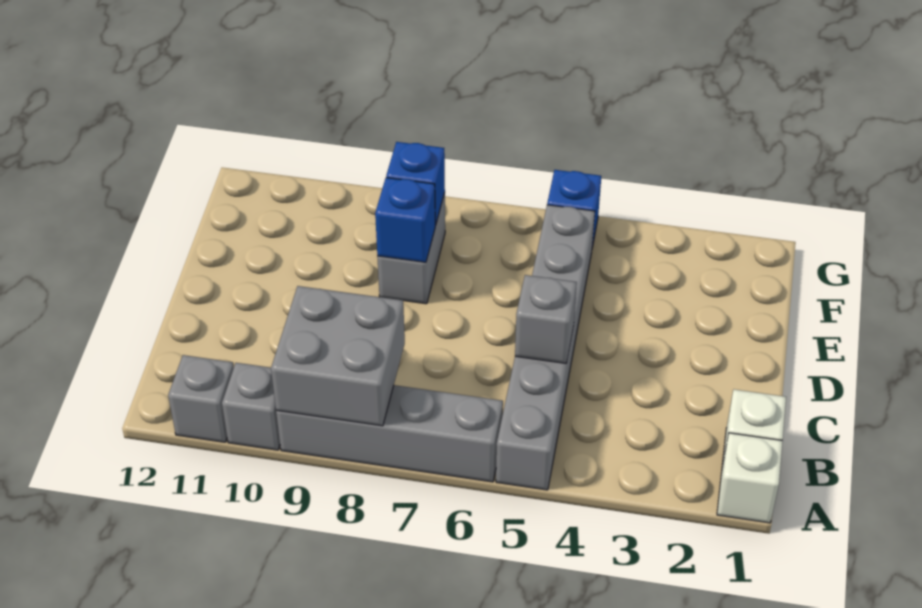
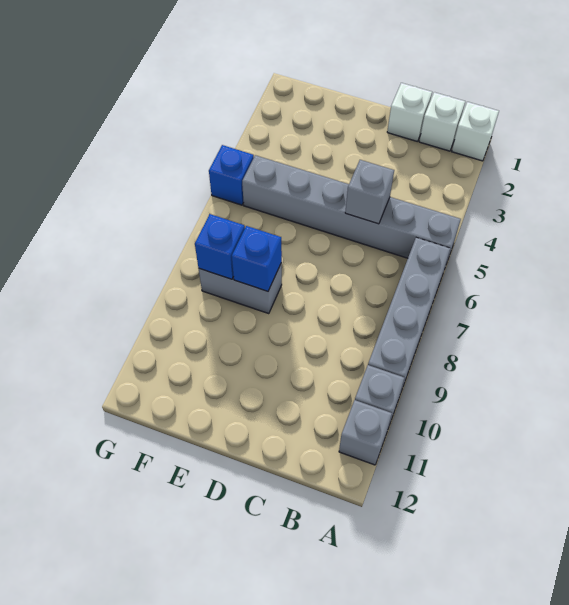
grey 2x2 brick [271,286,405,426] -> none
none -> white 1x1 brick [387,83,432,142]

